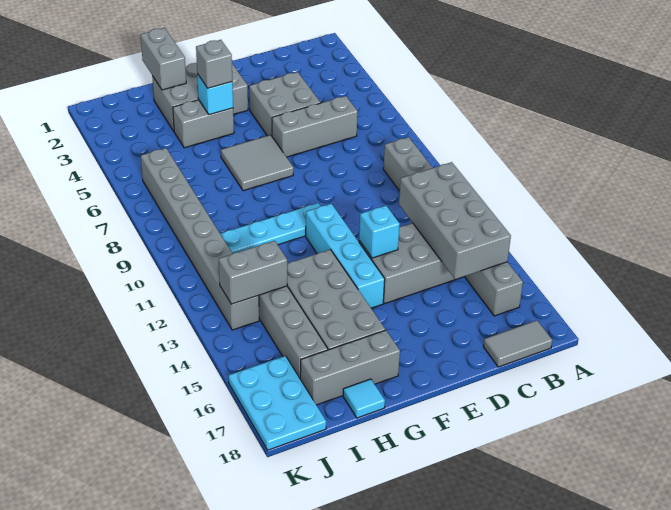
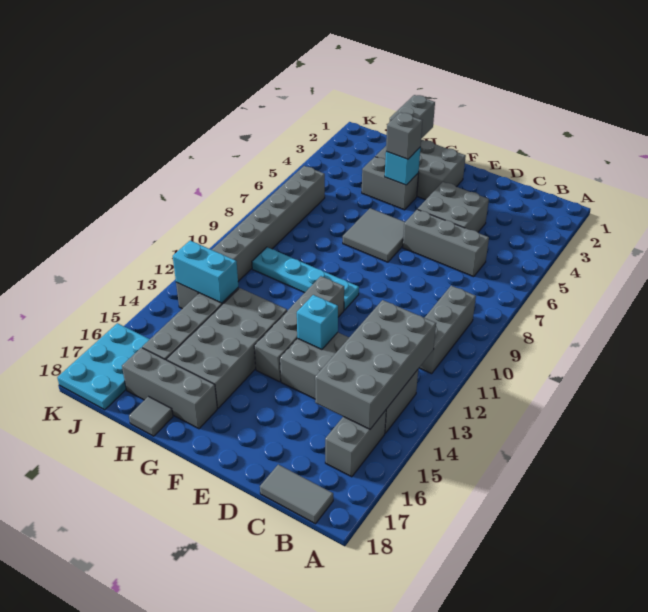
cyan 1x4 brick [306,204,385,308] -> grey 1x4 brick [254,276,344,382]
cyan 1x1 tile [343,379,385,418] -> grey 1x1 tile [129,396,173,436]
grey 1x2 brick [219,241,287,304] -> cyan 1x2 brick [173,241,238,303]

